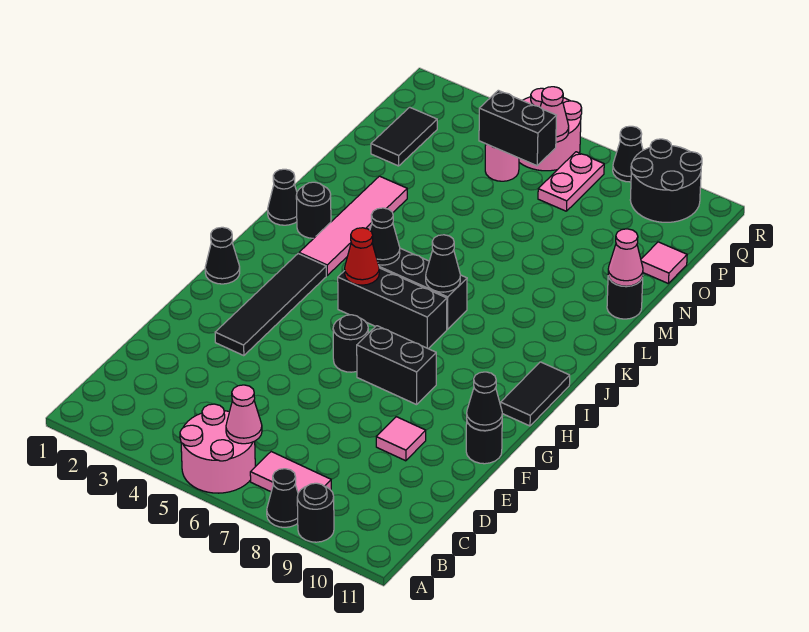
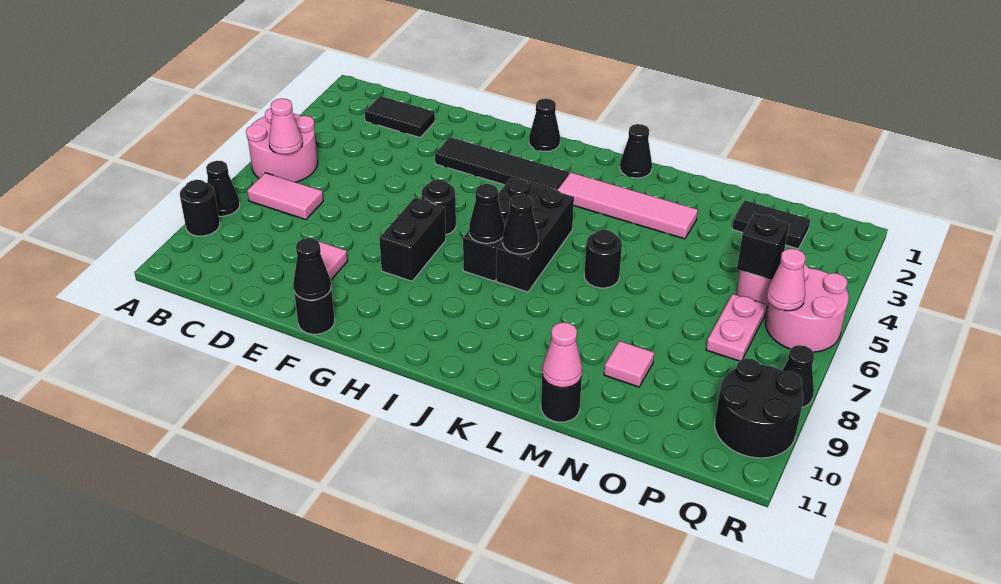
pink 1x2 tile [250,452,331,493] -> pink 1x2 tile turned to [247,173,323,220]
black 1x2 tile [501,362,570,426] -> black 1x2 tile moved to [365,96,435,137]
red 1x1 cone [345,228,379,285] -> none
black 1x1 cone [370,208,400,265] -> black 1x1 cone moved to [469,184,504,243]
black 1x1 round brick [296,182,331,238] -> black 1x1 round brick moved to [584,230,622,288]
pink 1x1 tile [641,242,687,284] -> pink 1x1 tile moved to [604,341,654,387]
black 1x2 brick [479,90,556,166] -> black 1x1 brick [737,213,789,280]
pink 1x2 plate [538,152,604,211] -> pink 1x2 plate turned to [706,294,767,361]

